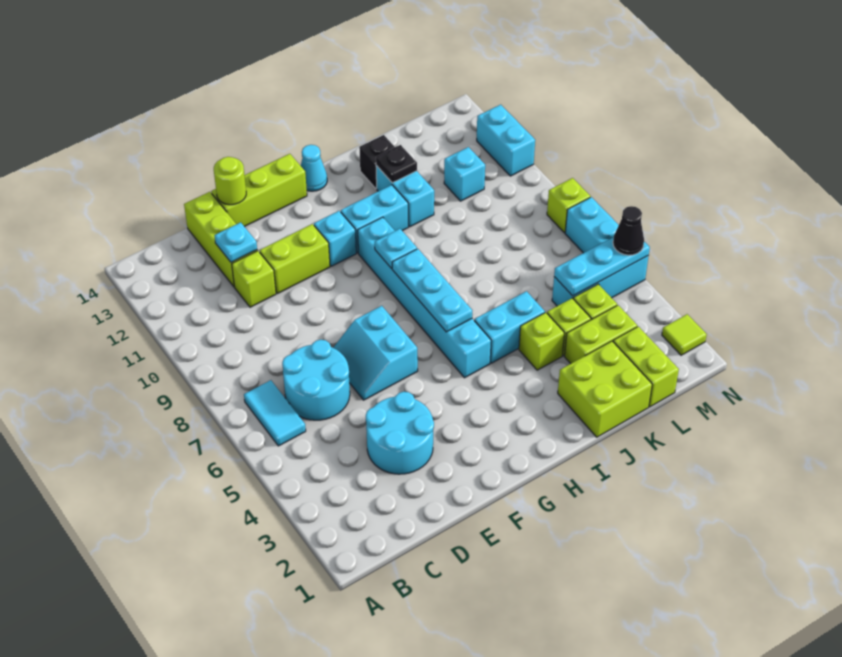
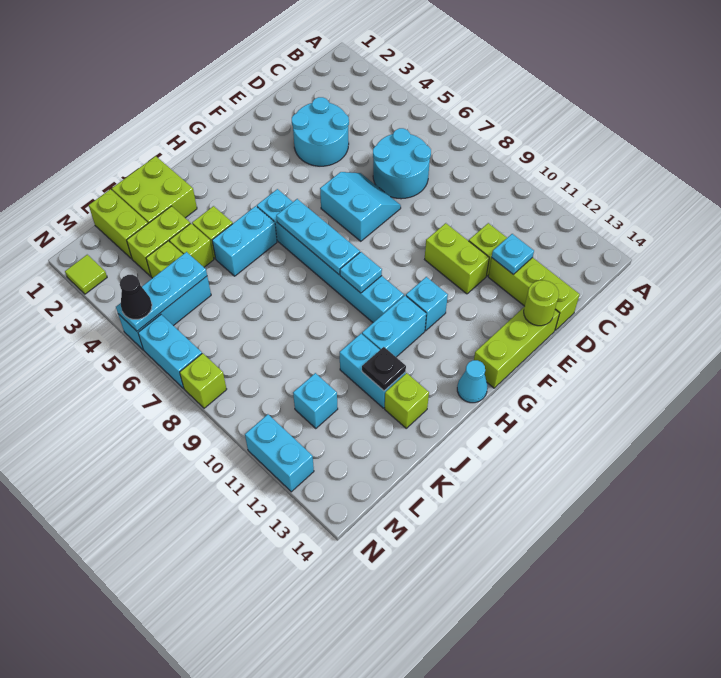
cyan 1x2 tile [244,380,306,446] -> none
lime 1x2 brick [259,224,330,294] -> lime 1x2 brick turned to [425,223,489,294]
black 1x1 brick [359,135,395,189] -> lime 1x1 brick [385,373,429,428]

